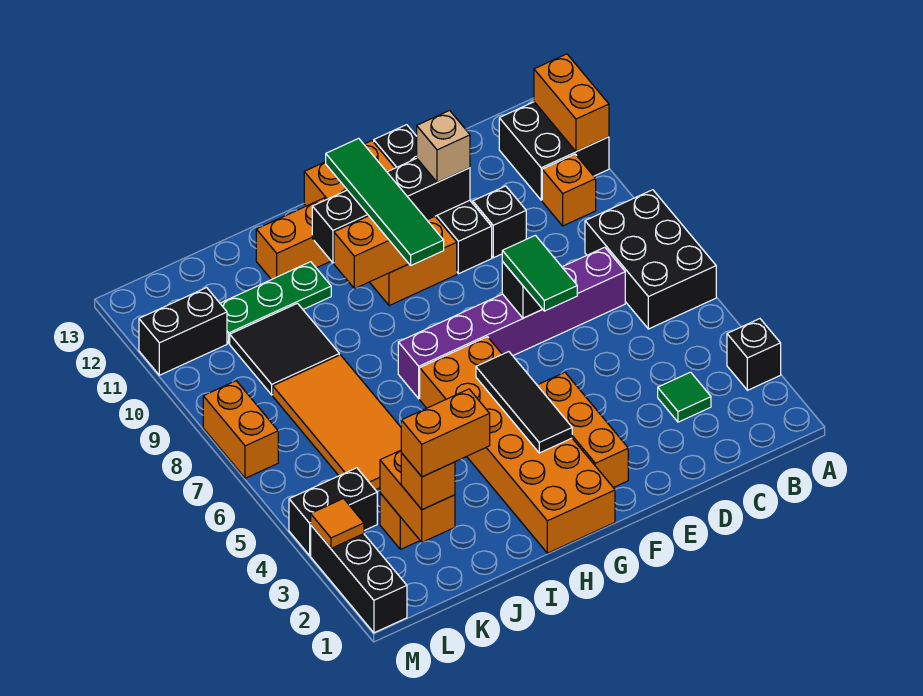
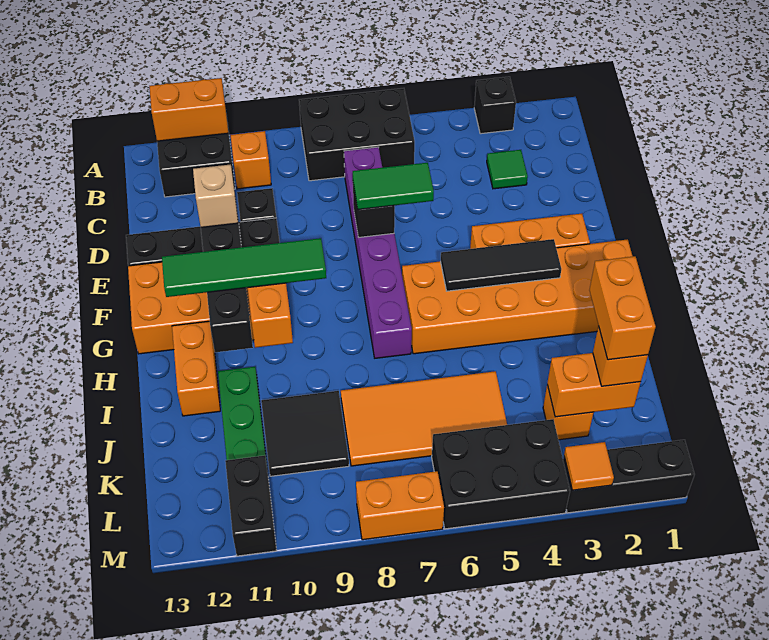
black 1x2 brick [289,468,377,555] -> black 2x3 brick [432,419,570,529]

